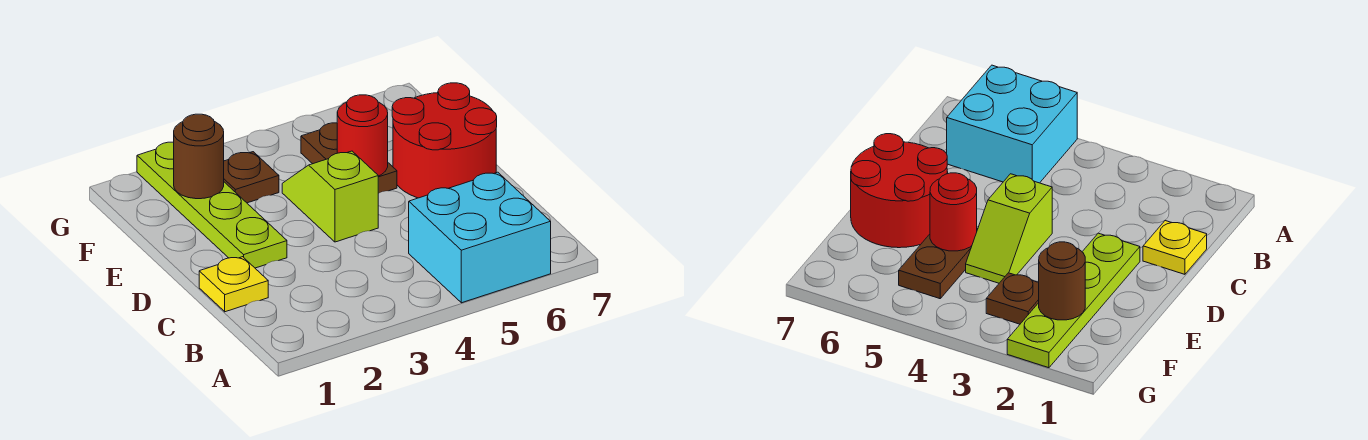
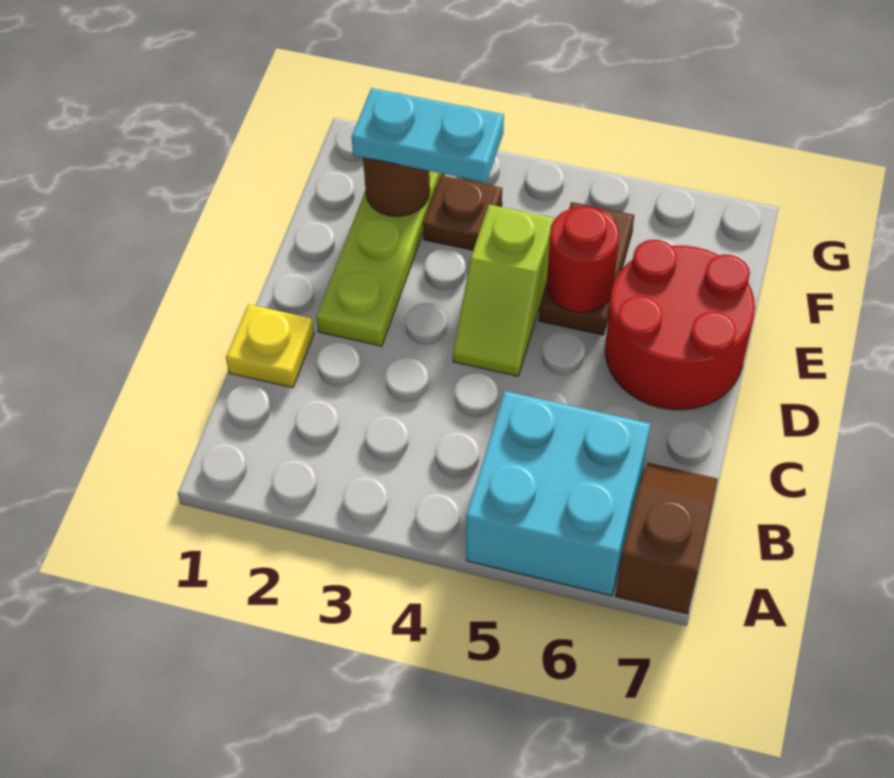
none -> brown 1x2 slope [616,463,718,614]
lime 1x2 slope [282,151,378,242] -> lime 1x2 slope turned to [453,205,554,376]
none -> cyan 1x2 plate [352,88,504,182]

